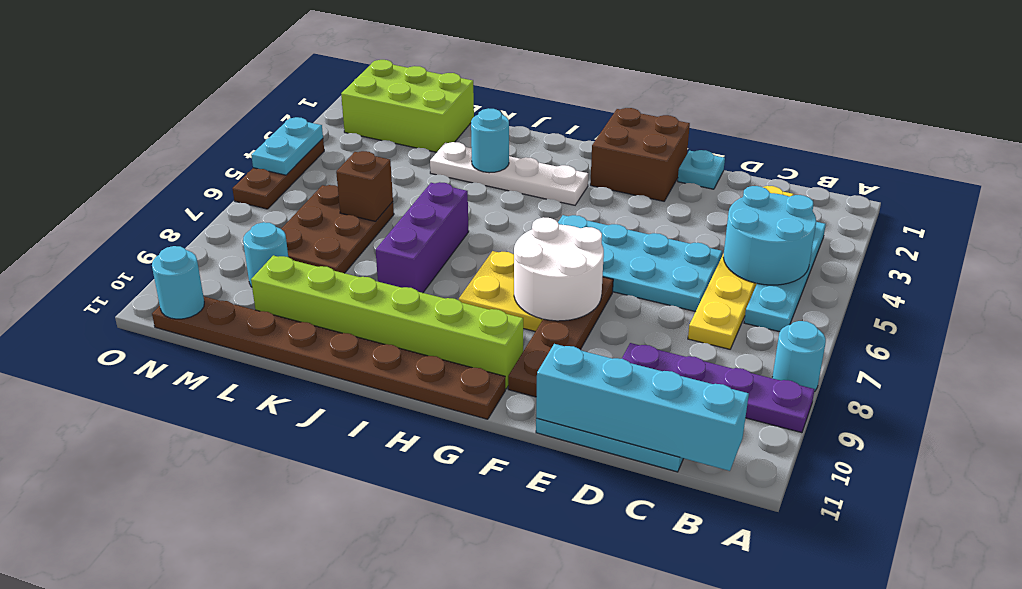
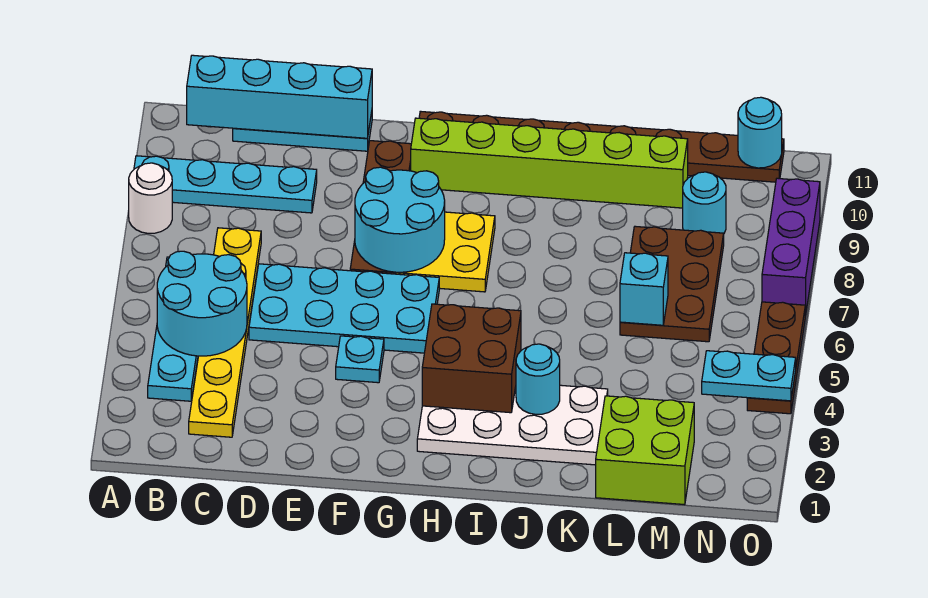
cyan 1x1 round brick [772,321,826,392] -> white 1x1 round brick [129,163,172,233]
purple 1x4 plate [622,343,815,433] -> cyan 1x4 plate [134,156,317,213]
cyan 1x1 plate [678,150,725,189] -> cyan 1x1 plate moved to [336,336,384,383]
brown 2x2 brick [590,108,690,201] -> brown 2x2 brick moved to [422,304,521,413]
white 2x2 round brick [514,217,604,321] -> cyan 2x2 round brick [355,167,445,272]
white 1x4 plate [430,142,588,205] -> white 2x4 plate [417,385,608,465]
purple 1x3 brick [376,182,469,293] -> purple 1x3 brick moved to [762,178,820,316]
lime 2x3 brick [341,60,474,152] -> lime 2x2 brick [596,396,694,505]
brown 1x1 brick [336,151,393,221] -> cyan 1x1 brick [620,253,668,325]
cyan 1x2 plate [251,117,323,175] -> cyan 1x2 plate turned to [702,351,796,401]

